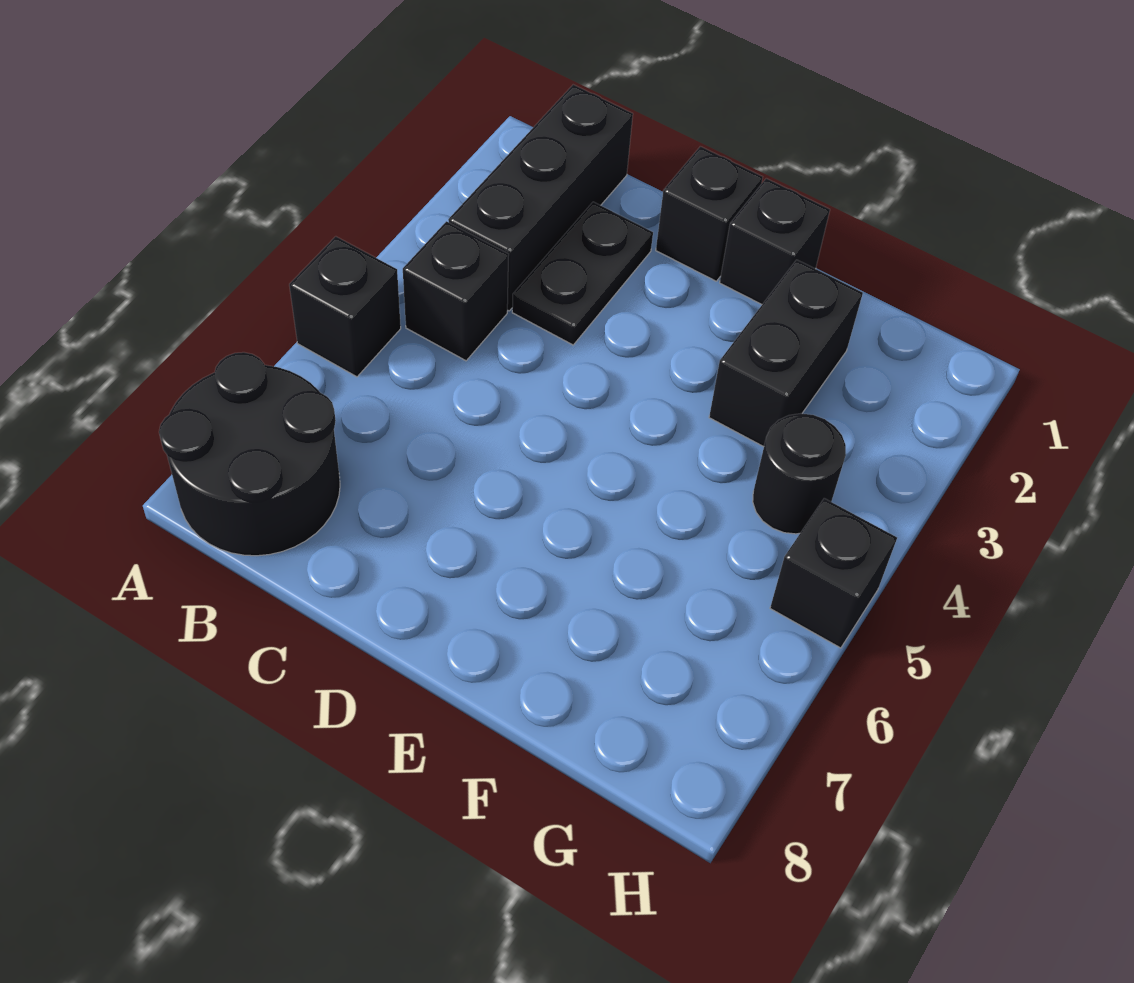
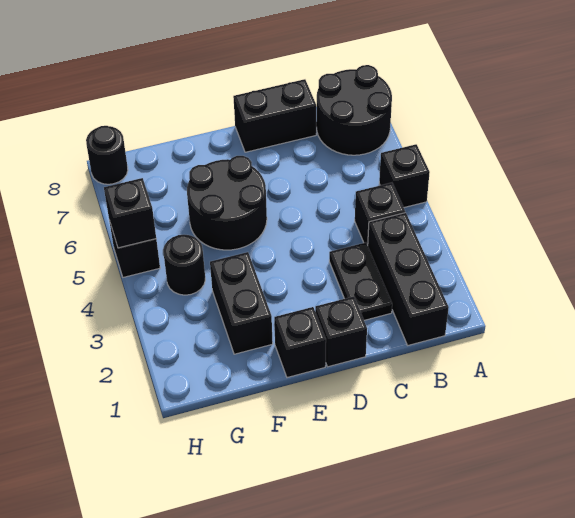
none -> black 1x2 brick [233,79,316,152]
none -> black 2x2 round brick [187,156,267,250]
none -> black 1x1 brick [104,178,156,248]
none -> black 1x1 round brick [86,126,128,184]

